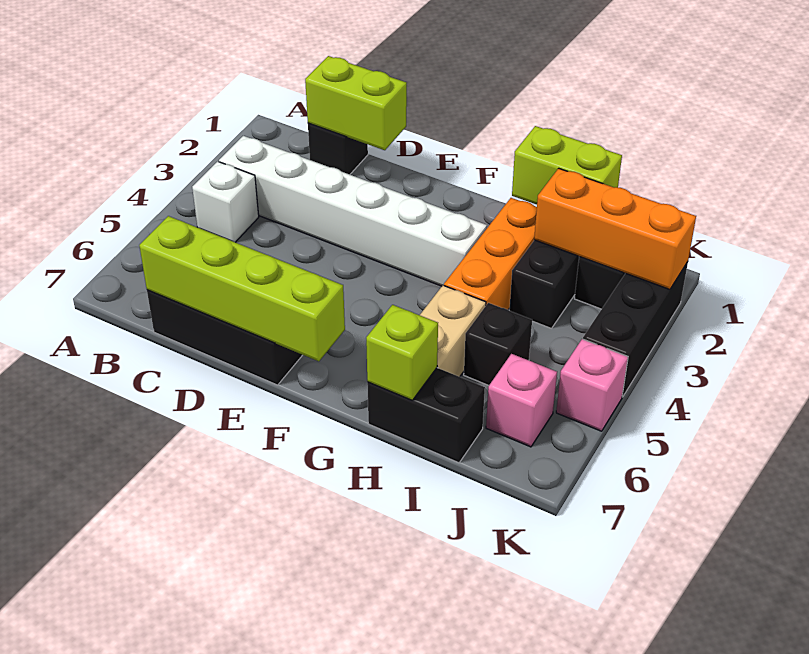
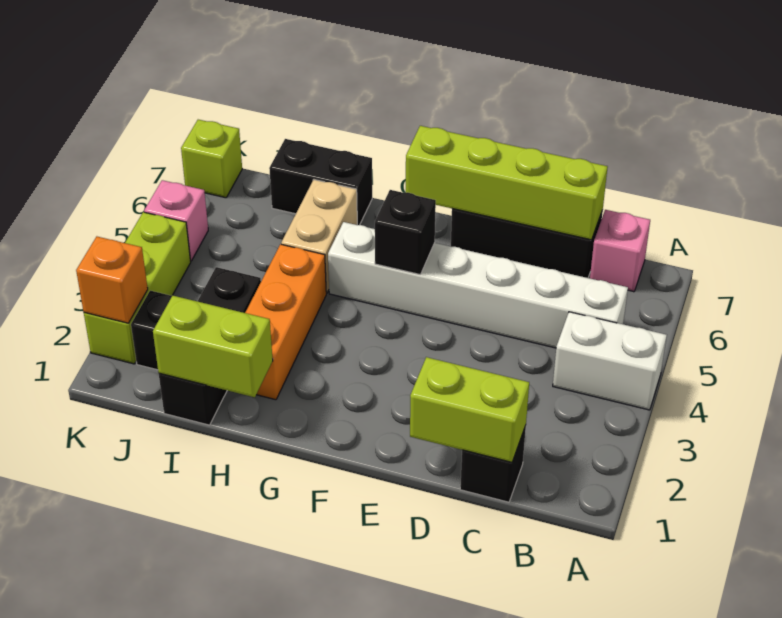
white 1x6 brick [219,136,487,286] -> white 1x6 brick moved to [328,222,628,348]
white 1x1 brick [192,161,259,242] -> white 1x2 brick [553,312,667,410]
lime 1x1 brick [366,305,438,400] -> lime 1x1 brick moved to [181,120,242,198]
orange 1x3 brick [534,168,696,289] -> orange 1x1 brick [76,237,148,323]
black 1x1 brick [464,303,532,385] -> black 1x1 brick moved to [375,190,436,274]
pink 1x1 brick [486,354,557,447] -> pink 1x1 brick moved to [590,210,650,292]
black 1x3 brick [583,262,688,397] -> lime 1x3 brick [84,212,191,364]

